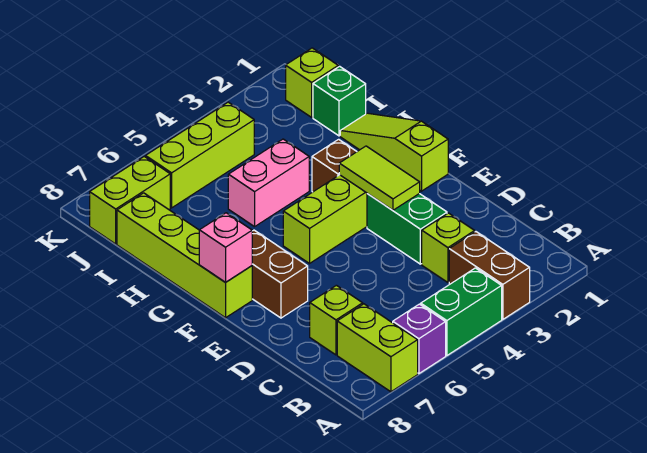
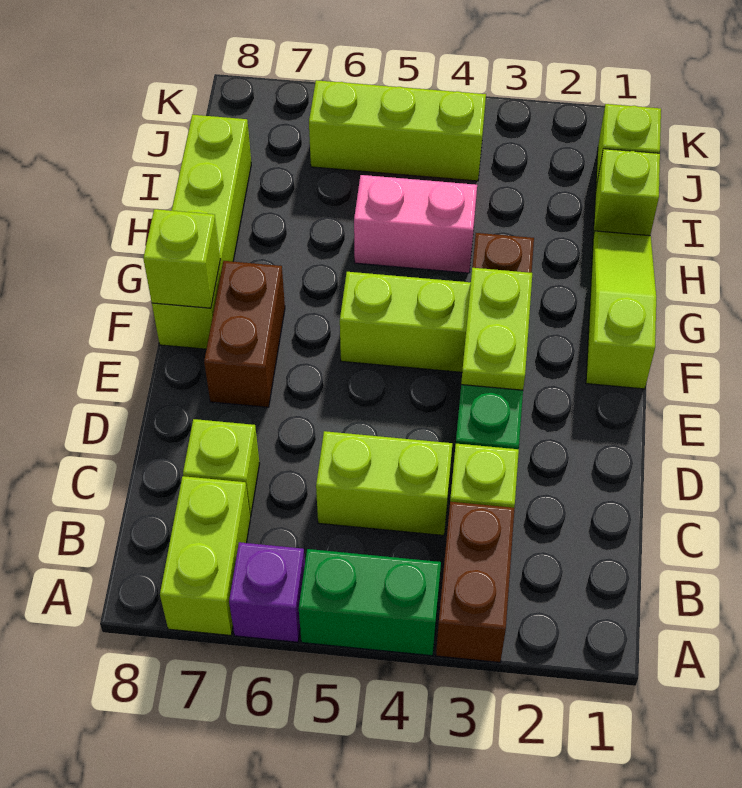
lime 1x2 tile [339,146,420,210] -> lime 1x2 plate [461,268,532,390]
pink 1x1 brick [199,213,252,282] -> lime 1x1 brick [143,209,220,308]
green 1x1 brick [313,66,366,136] -> lime 1x1 brick [593,149,660,236]
lime 1x2 brick [90,157,170,244] -> lime 1x2 brick moved to [316,431,452,535]

